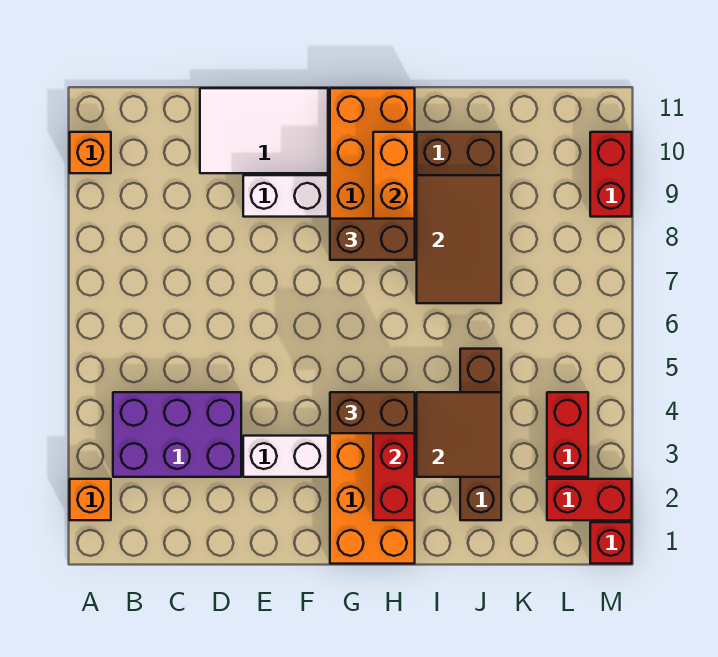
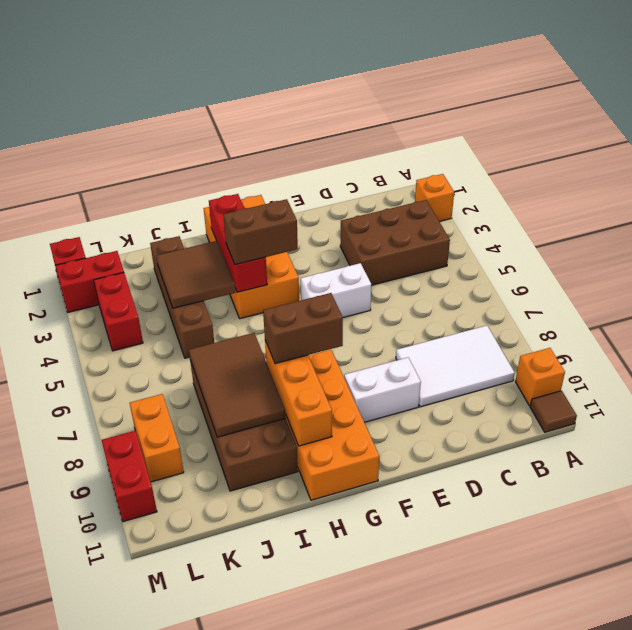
none -> brown 1x1 tile [530,391,577,432]
purple 2x3 brick [113,392,241,477] -> brown 2x3 brick [340,200,450,285]
white 2x3 tile [200,88,328,173] -> white 2x3 tile moved to [396,326,515,407]
white 1x2 brick [243,436,328,477] -> white 1x2 brick moved to [301,263,371,317]
none -> orange 1x2 brick [130,394,184,482]

